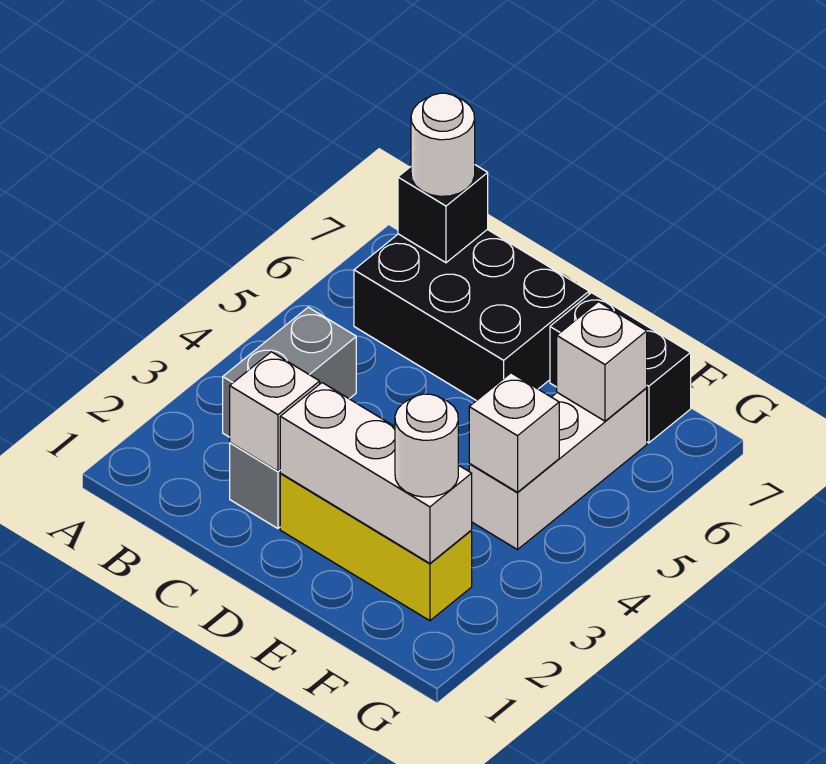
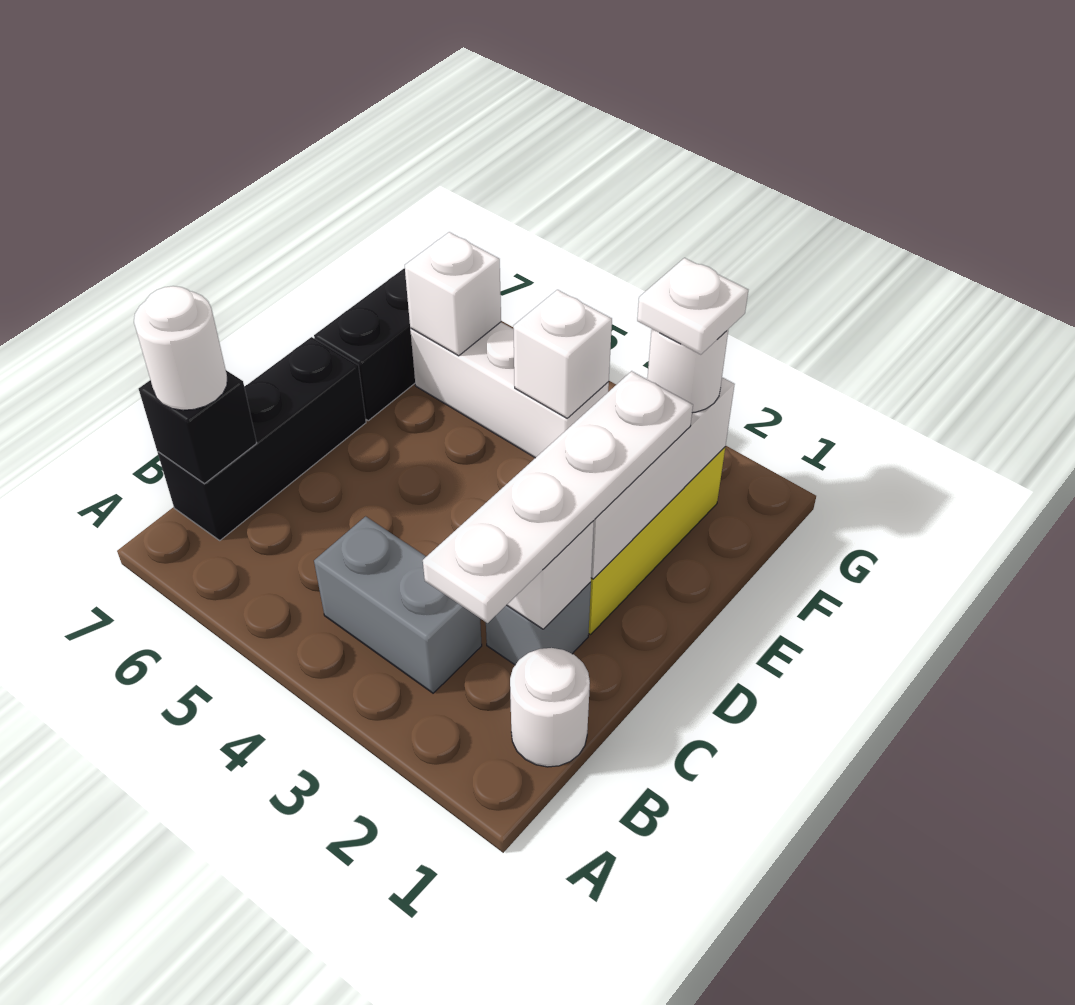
none -> white 1x1 round brick [510,648,590,767]
none -> white 1x4 plate [423,371,693,623]
black 2x3 brick [354,229,589,401] -> black 1x3 brick [158,337,366,540]
none -> white 1x1 plate [637,258,748,355]

